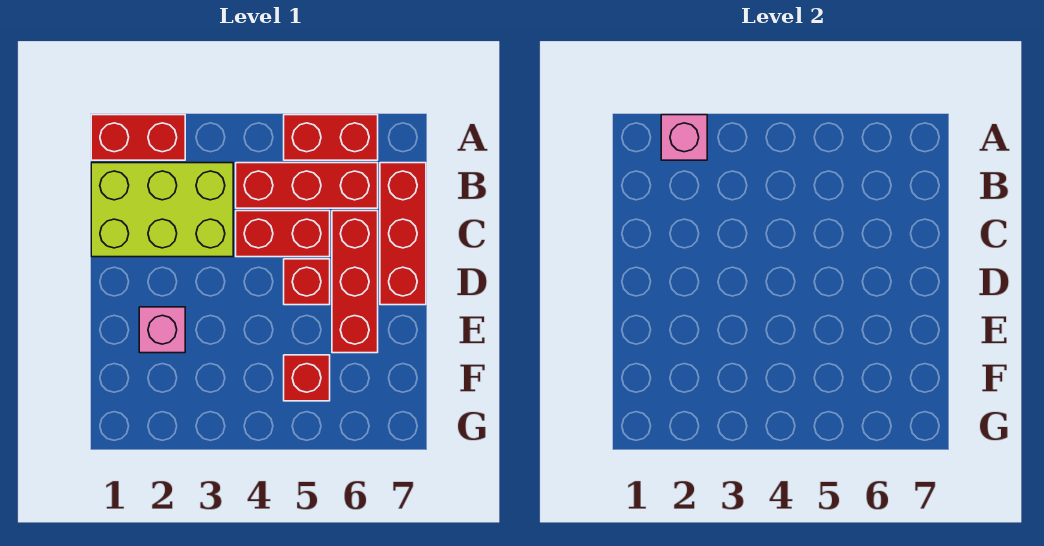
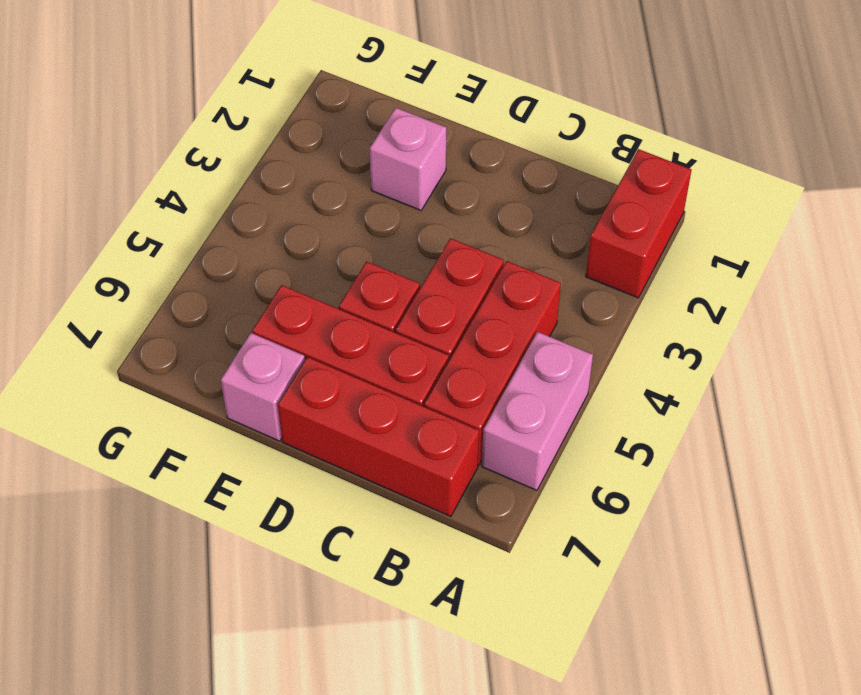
pink 1x1 brick [661,115,707,160] -> pink 1x1 brick moved to [221,333,305,441]
red 1x2 brick [284,115,378,160] -> pink 1x2 brick [482,332,593,490]
lime 2x3 brick [91,163,233,257] -> none
red 1x1 brick [284,355,330,401] -> none

